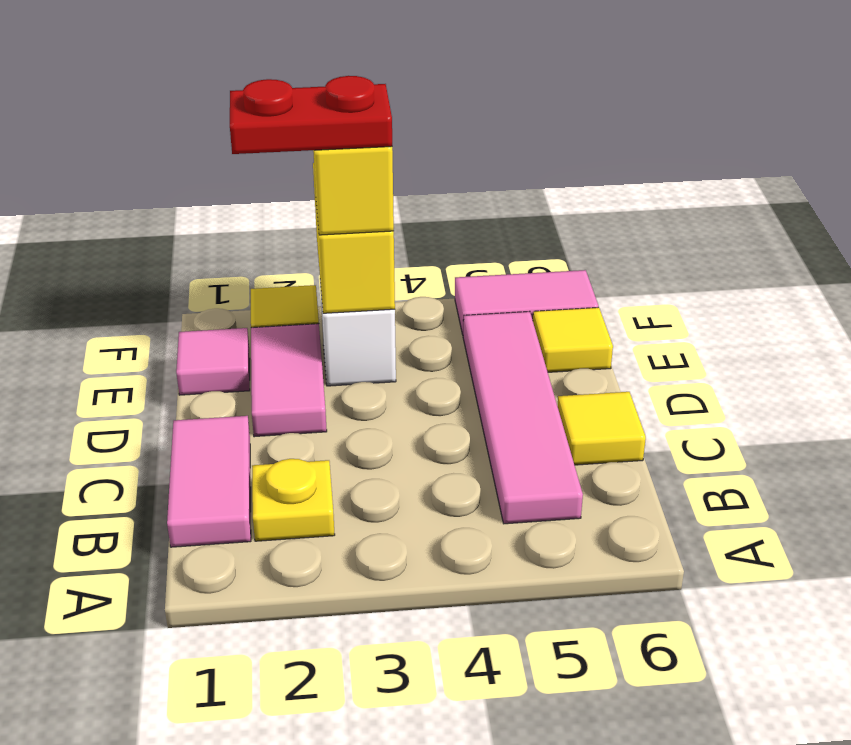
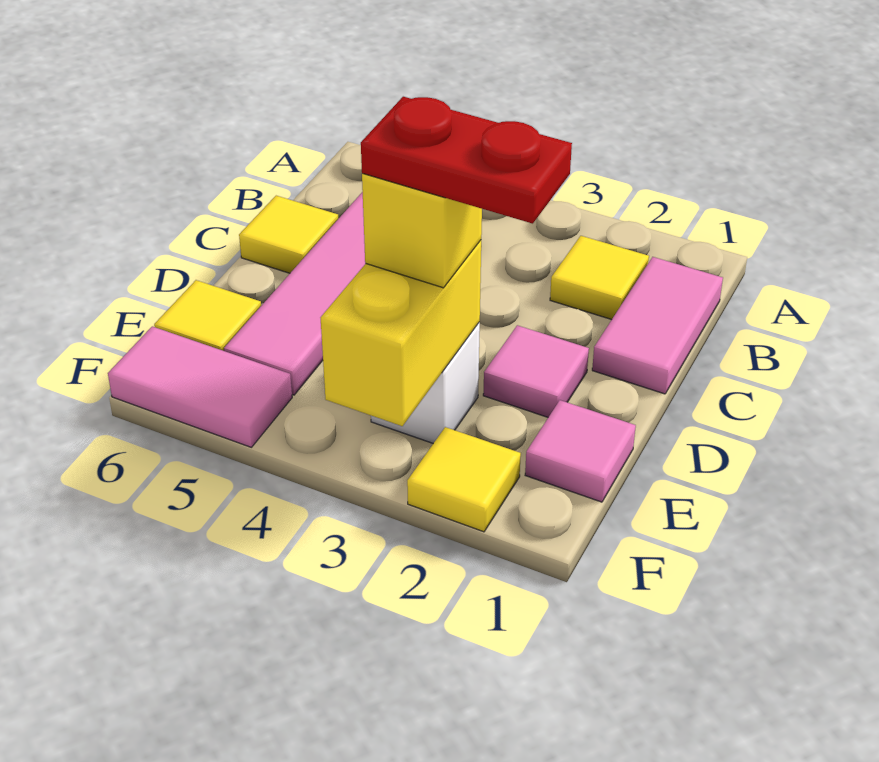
yellow 1x1 plate [252,459,335,541] -> yellow 1x1 tile [550,236,649,320]
pink 1x2 tile [251,324,327,437] -> pink 1x1 tile [483,325,589,417]

